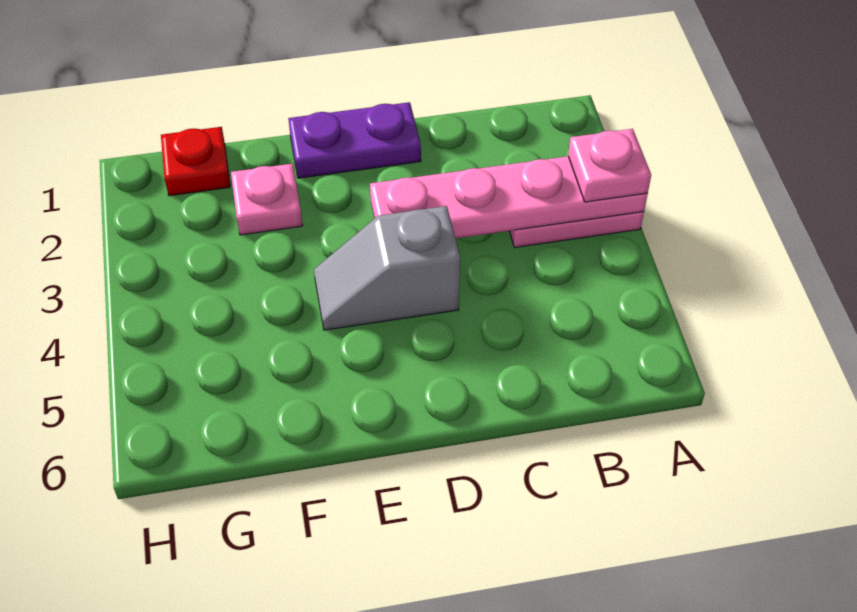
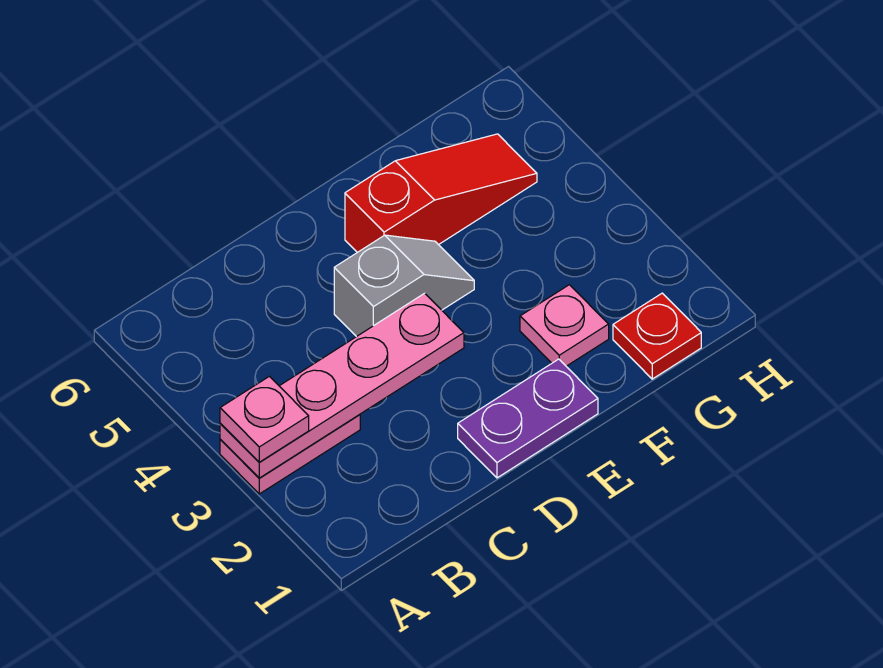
none -> red 1x3 slope [345,134,537,252]

